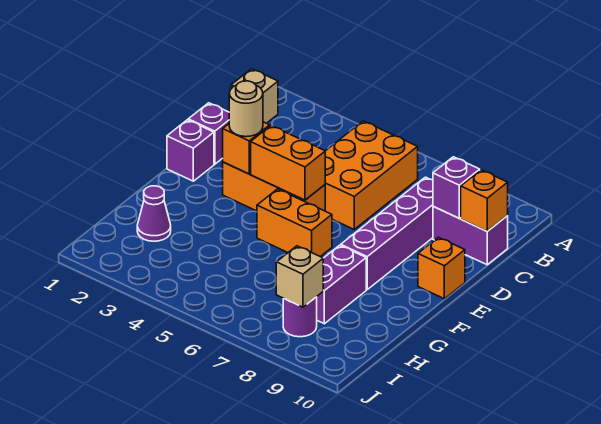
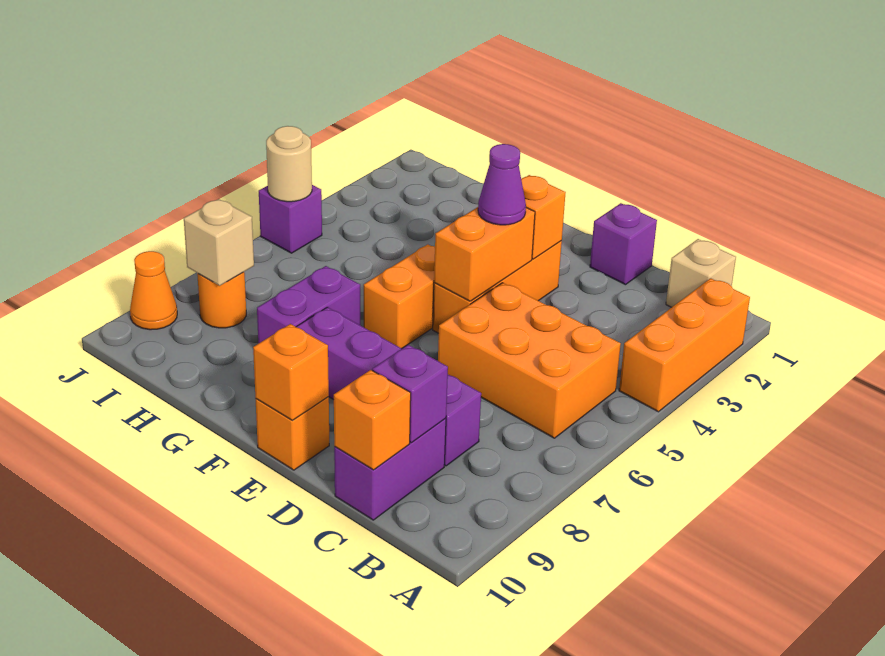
none -> orange 1x3 brick [619,278,750,412]
purple 1x1 brick [167,120,214,181] -> purple 1x1 brick moved to [259,185,322,253]
tan 1x1 round brick [229,81,263,137] -> tan 1x1 round brick moved to [266,126,312,202]
none -> orange 1x1 brick [253,324,329,420]
purple 1x2 brick [317,245,366,324] -> purple 1x2 brick turned to [257,266,360,343]
purple 1x1 cone [137,186,171,241] -> purple 1x1 cone moved to [478,144,526,225]
purple 1x1 round brick [283,297,317,337] -> orange 1x1 round brick [197,272,246,328]
none -> orange 1x1 cone [130,251,177,330]

